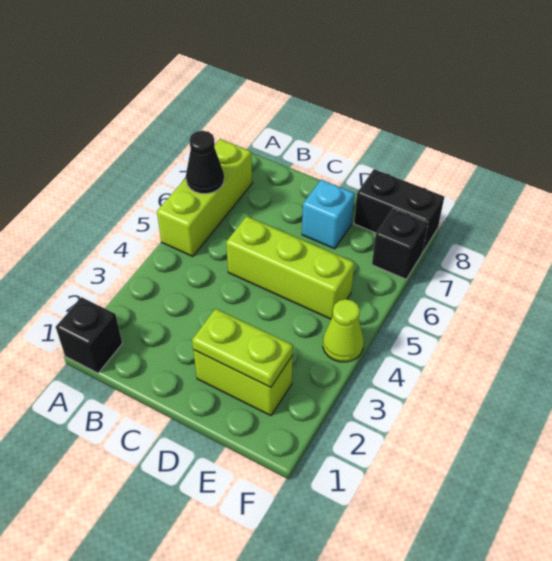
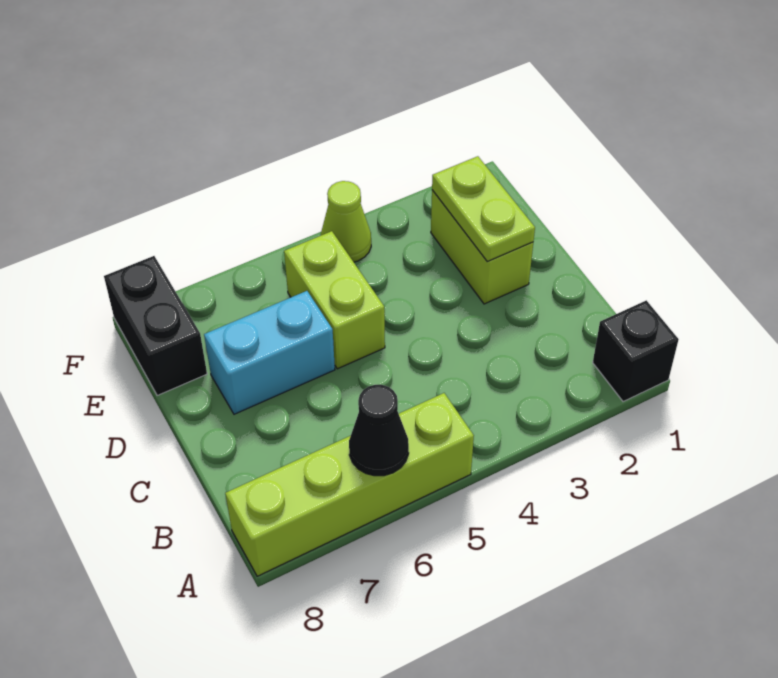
lime 1x3 brick [157,139,252,256] -> lime 1x4 brick [225,393,474,576]
lime 1x3 brick [226,216,354,319] -> lime 1x2 brick [284,231,385,369]
cyan 1x1 brick [302,180,355,249] -> cyan 1x2 brick [204,291,335,414]
black 1x1 brick [372,209,428,279] -> none

